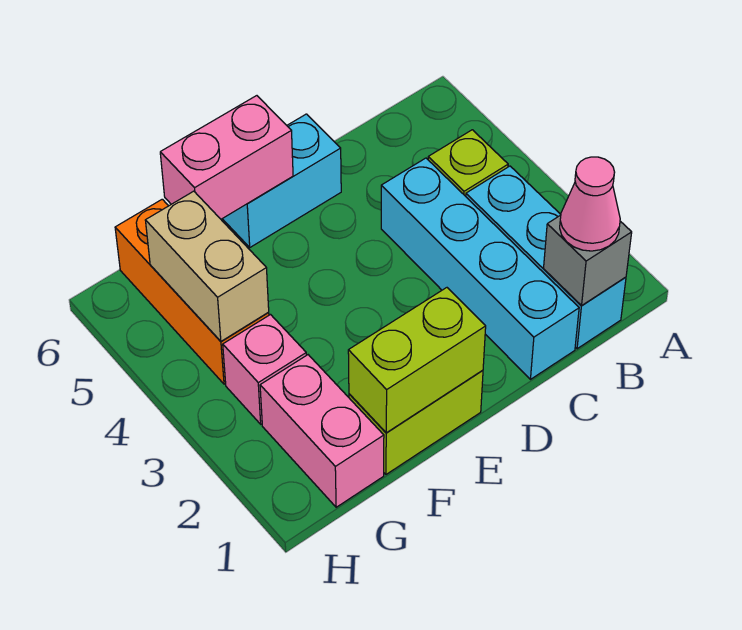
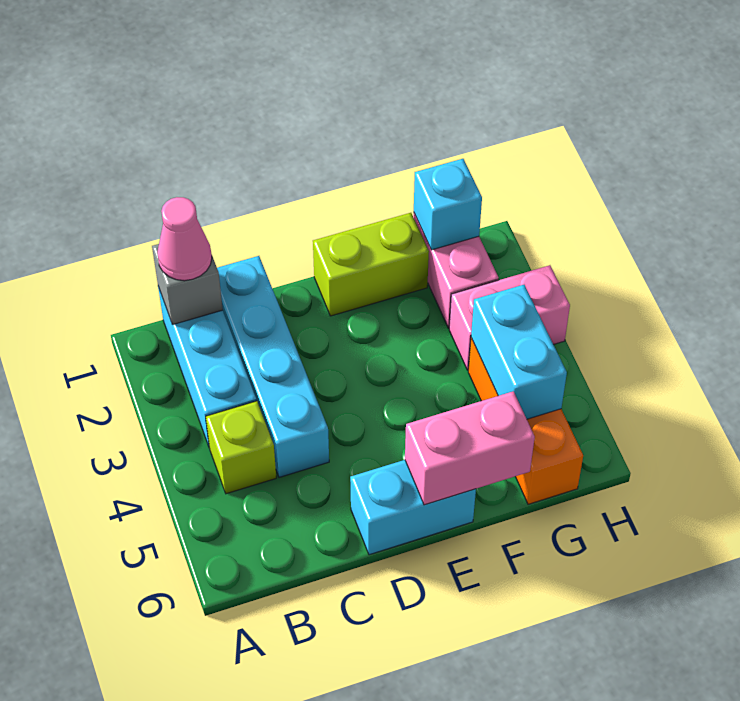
lime 1x2 brick [348,288,486,433] -> none
none -> cyan 1x1 brick [414,159,482,250]
pink 1x1 brick [223,315,306,424] -> pink 1x2 brick [449,265,570,370]
tan 1x2 brick [145,191,269,341] -> cyan 1x2 brick [471,285,567,419]

